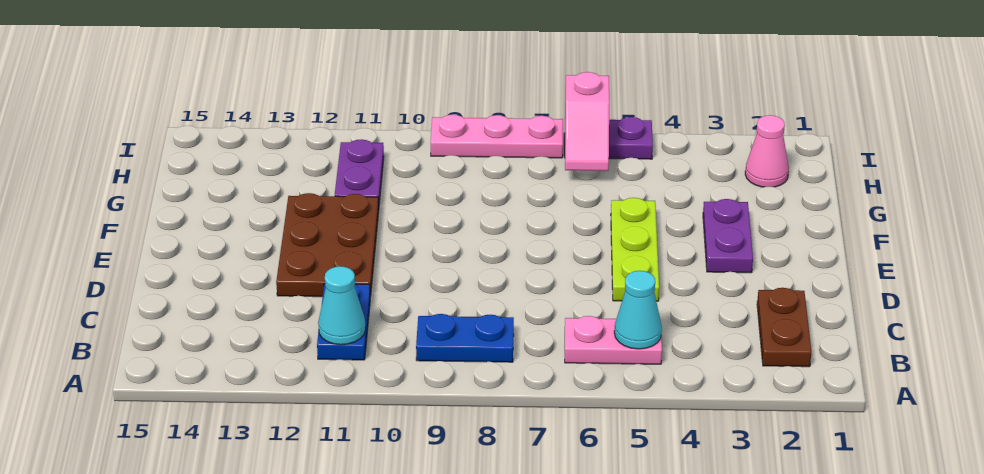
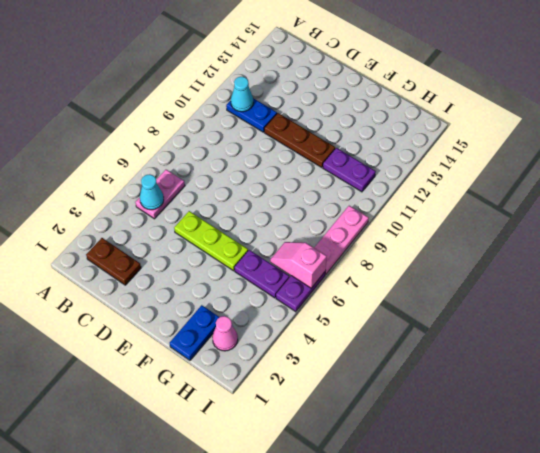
blue 1x2 plate [416,314,514,362] -> blue 1x2 plate moved to [170,305,219,360]
brown 2x3 plate [276,193,379,297] -> brown 1x3 plate [264,113,335,168]
purple 1x2 plate [703,199,753,273] -> purple 1x2 plate moved to [234,250,289,298]

